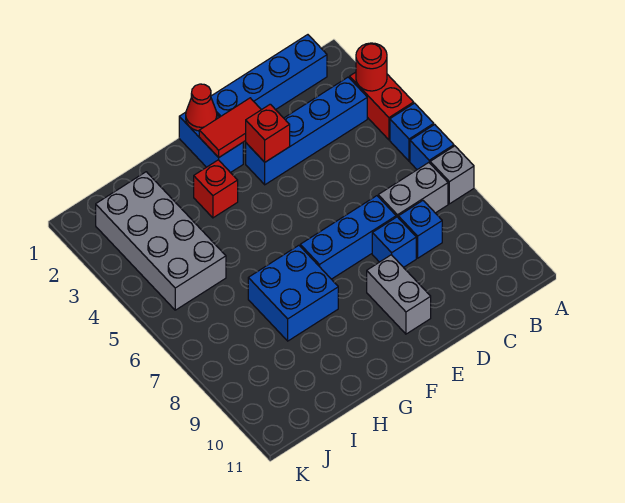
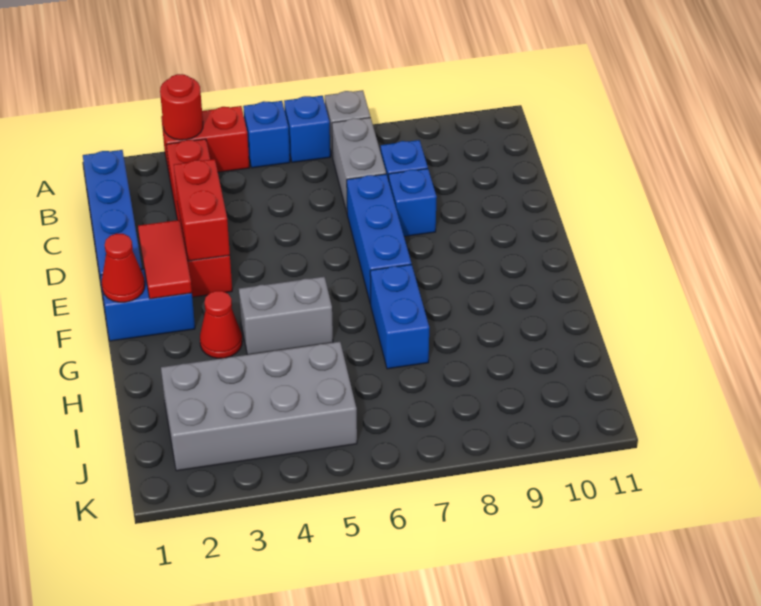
blue 1x4 brick [246,77,367,185] -> red 1x4 brick [166,139,232,297]
red 1x1 brick [246,104,290,162] -> red 1x2 brick [174,159,230,261]
grey 1x2 brick [367,255,431,334] -> grey 1x2 brick moved to [239,277,333,355]
red 1x1 brick [194,160,238,218] -> red 1x1 cone [200,291,242,358]
blue 2x2 brick [248,245,338,341] -> blue 1x2 brick [370,264,429,369]

